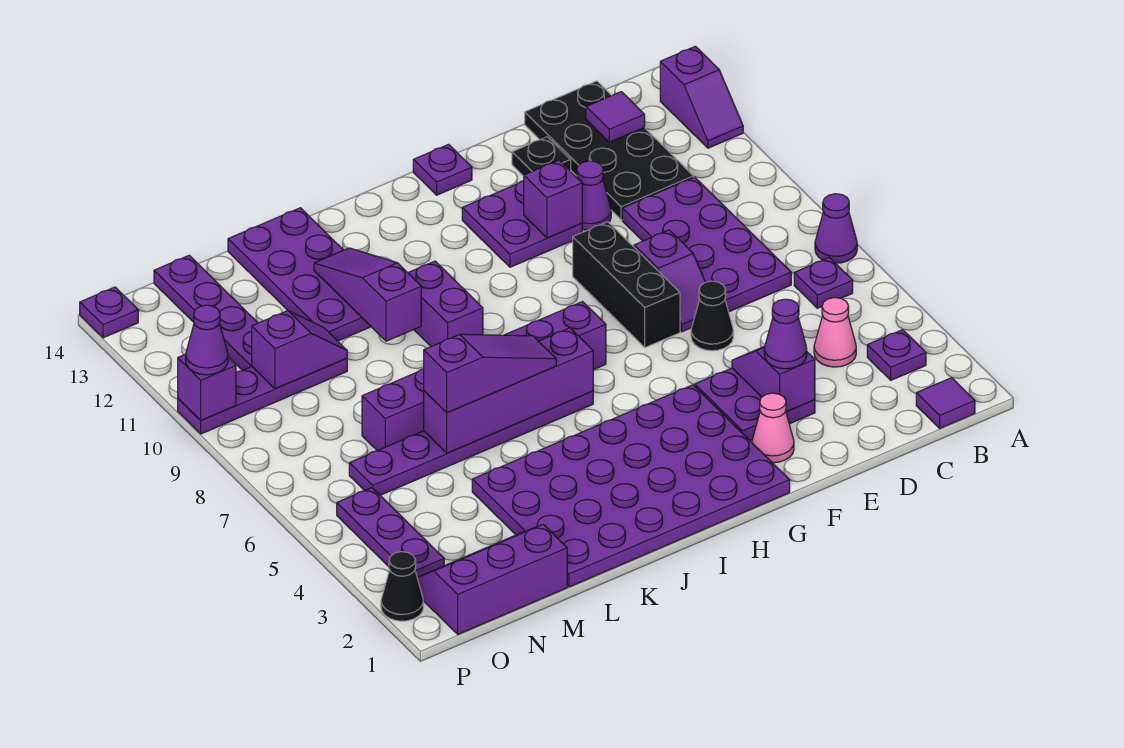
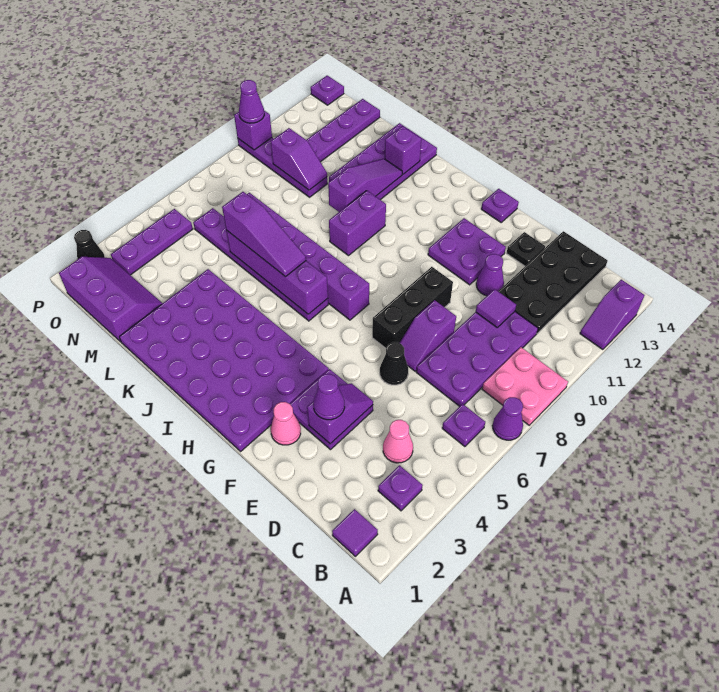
none -> pink 2x2 plate [482,347,568,425]
purple 1x1 tile [586,92,645,142] -> purple 1x1 tile moved to [476,289,516,327]
purple 1x1 brick [524,160,582,238] -> purple 1x1 brick moved to [385,126,421,174]

